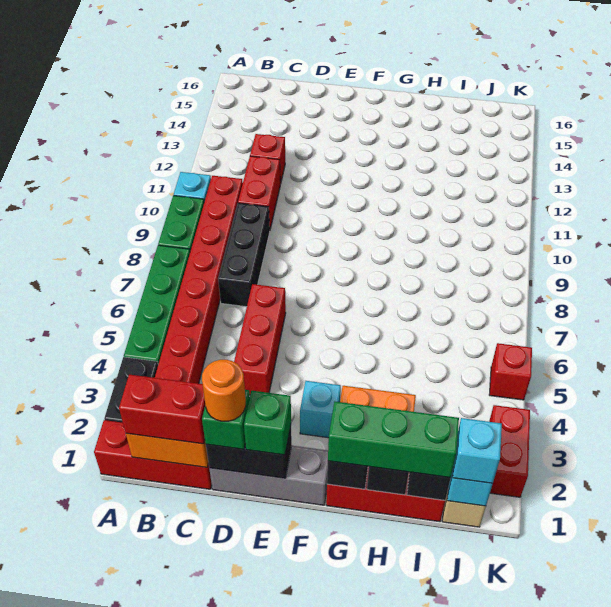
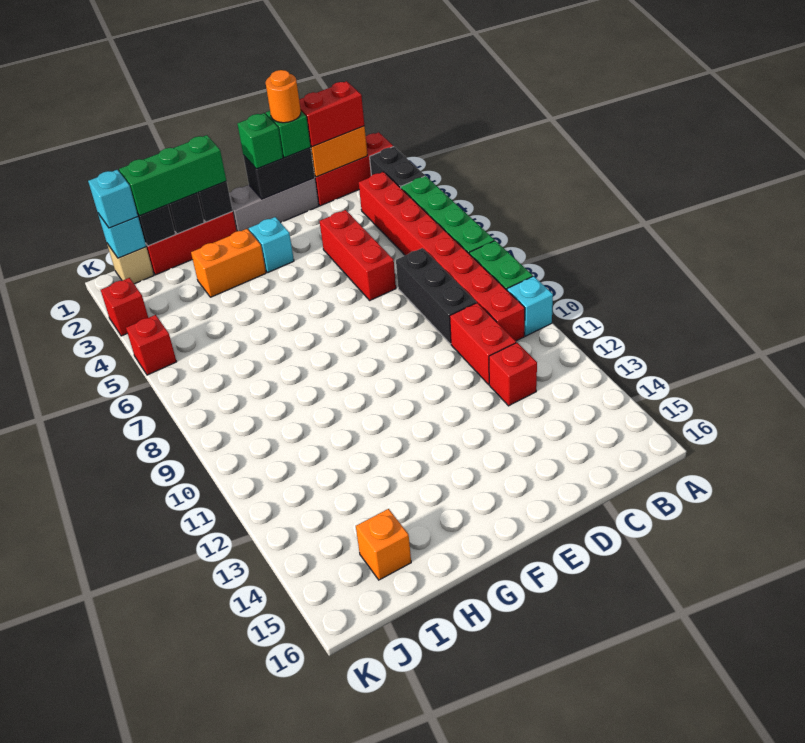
none -> orange 1x1 brick [356,509,411,580]
red 1x2 brick [489,405,530,497] -> red 1x1 brick [101,278,148,336]

